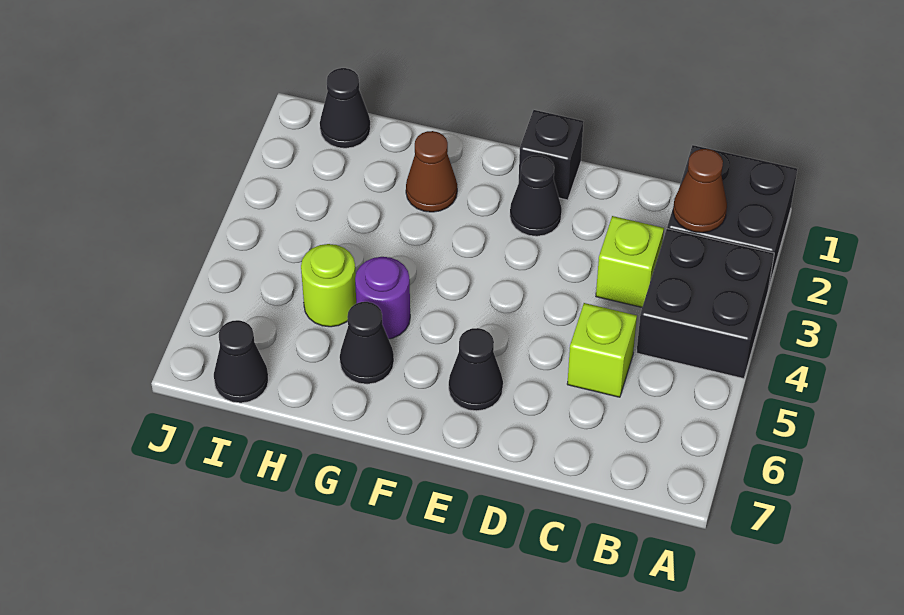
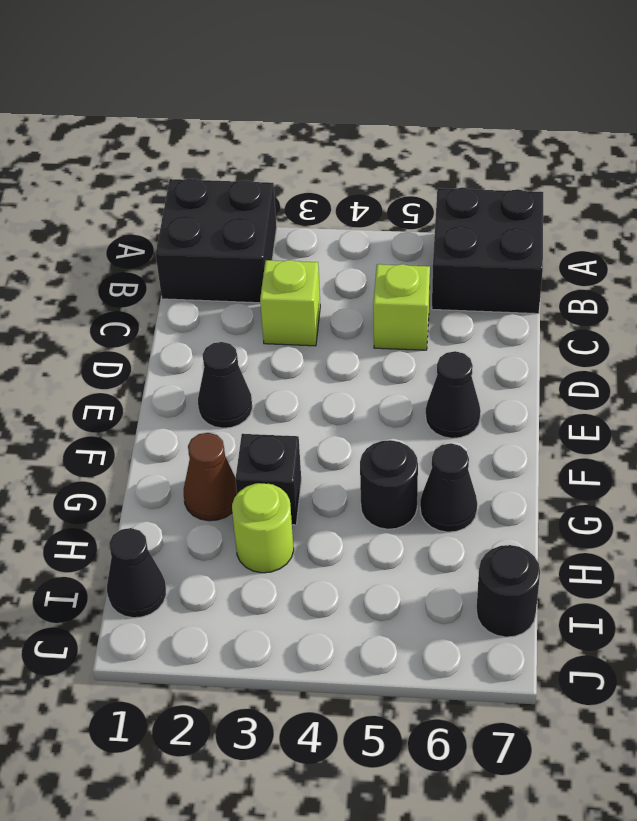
black 2x2 brick [636,229,774,379] -> black 2x2 brick moved to [432,188,543,314]
brown 1x1 cone [673,149,727,233] -> none
black 1x1 brick [519,110,583,200] -> black 1x1 brick moved to [235,434,301,525]
purple 1x1 round brick [355,257,410,339] -> black 1x1 round brick [360,440,418,529]
lime 1x1 round brick [301,244,356,327] -> lime 1x1 round brick moved to [232,483,294,573]
black 1x1 cone [214,320,268,403] -> black 1x1 round brick [476,545,540,637]

